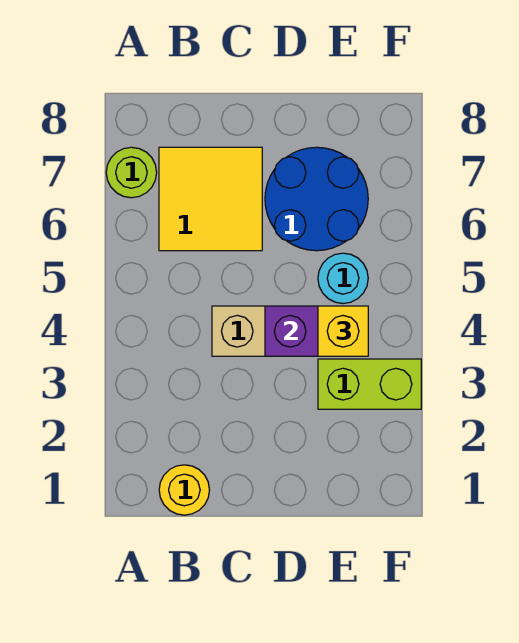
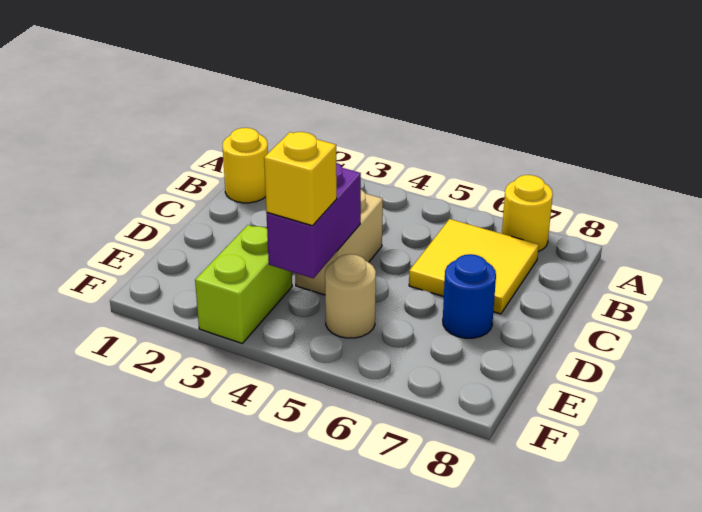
lime 1x1 round brick [106,147,157,198] -> yellow 1x1 round brick [502,175,553,252]
blue 2x2 round brick [265,147,368,251] -> blue 1x1 round brick [443,254,496,338]
cyan 1x1 round brick [318,253,368,303] -> tan 1x1 round brick [325,254,376,338]

